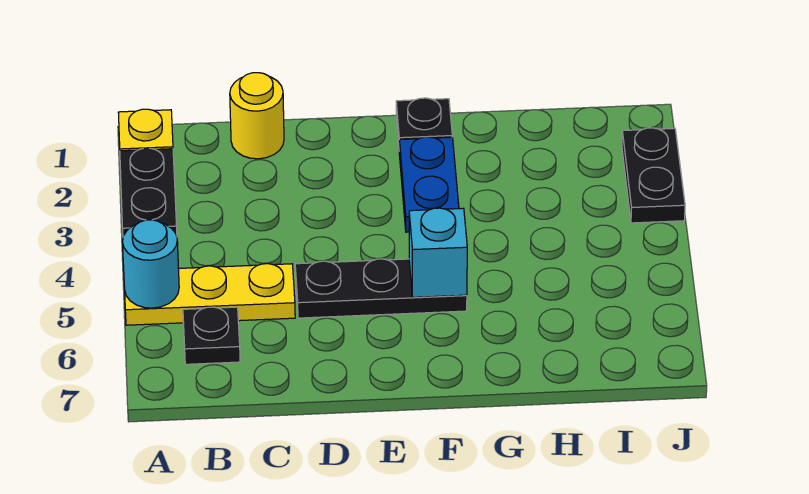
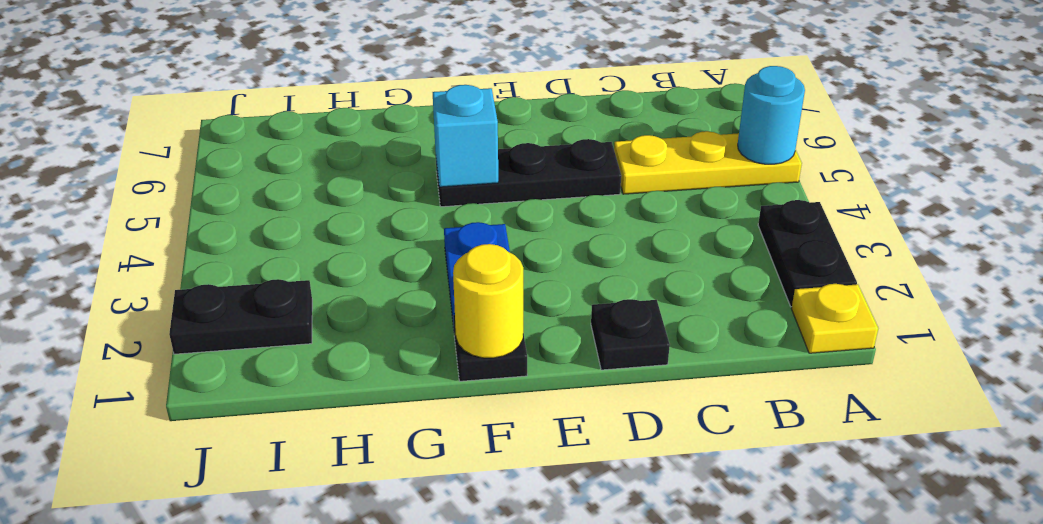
black 1x1 plate [183,307,240,364] -> black 1x1 plate moved to [591,299,670,370]
yellow 1x1 round brick [230,73,284,159] -> yellow 1x1 round brick moved to [453,244,523,358]
black 1x2 plate [622,128,685,223] -> black 1x2 plate turned to [169,279,312,354]

